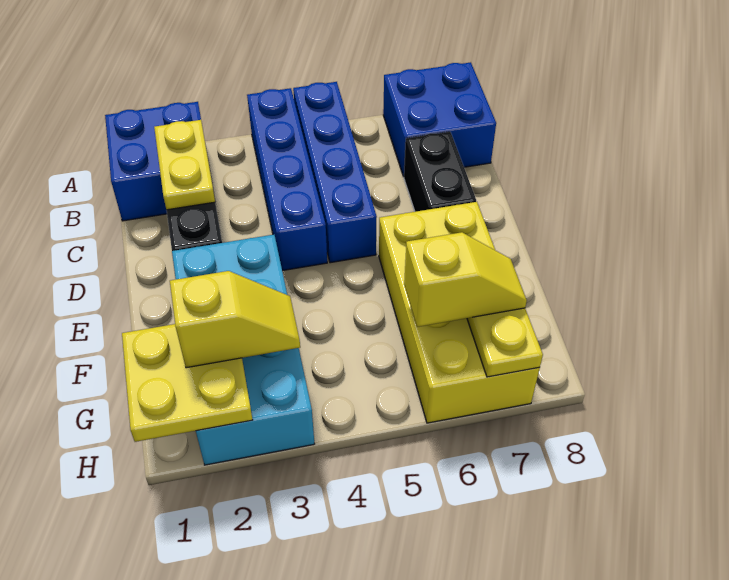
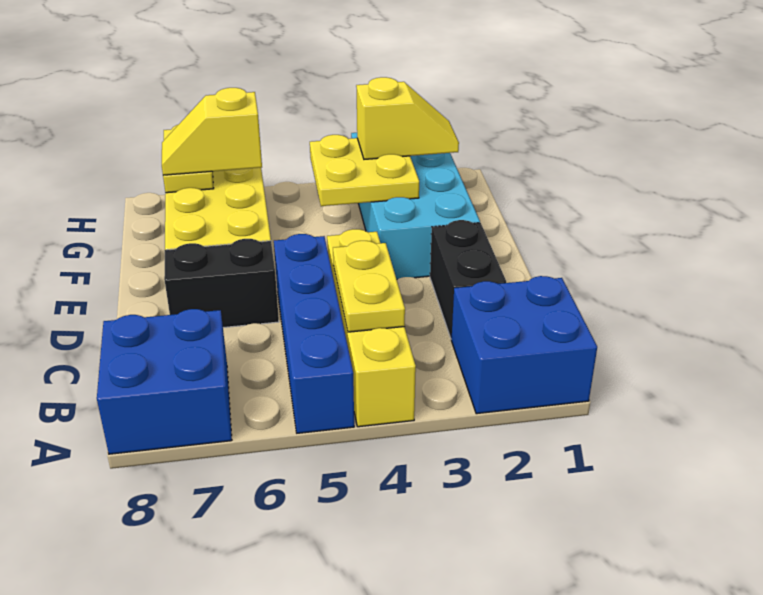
blue 1x4 brick [247,88,327,271] -> yellow 1x4 brick [327,229,416,427]
yellow 1x2 plate [154,120,215,210] -> yellow 1x2 plate moved to [333,241,405,332]
black 1x2 brick [404,132,476,212] -> black 1x2 brick turned to [164,239,279,327]
yellow 2x2 plate [122,324,253,442] -> yellow 2x2 plate moved to [310,135,419,206]
yellow 1x2 slope [170,271,300,368] -> yellow 1x2 slope turned to [356,77,459,159]

